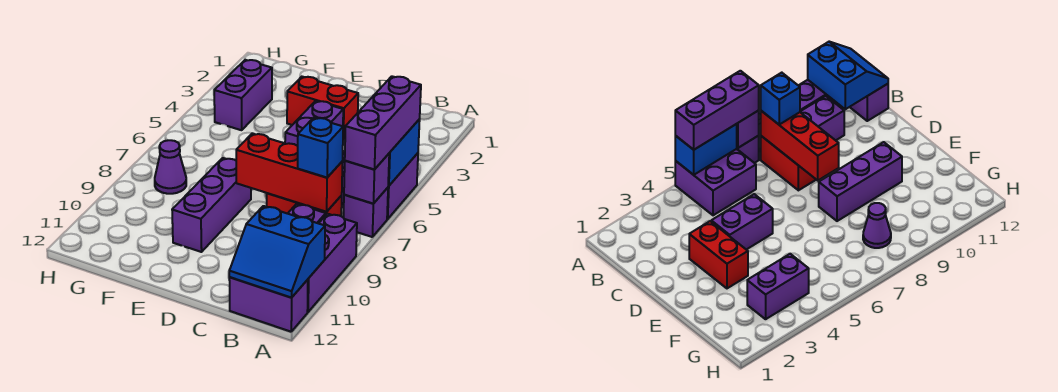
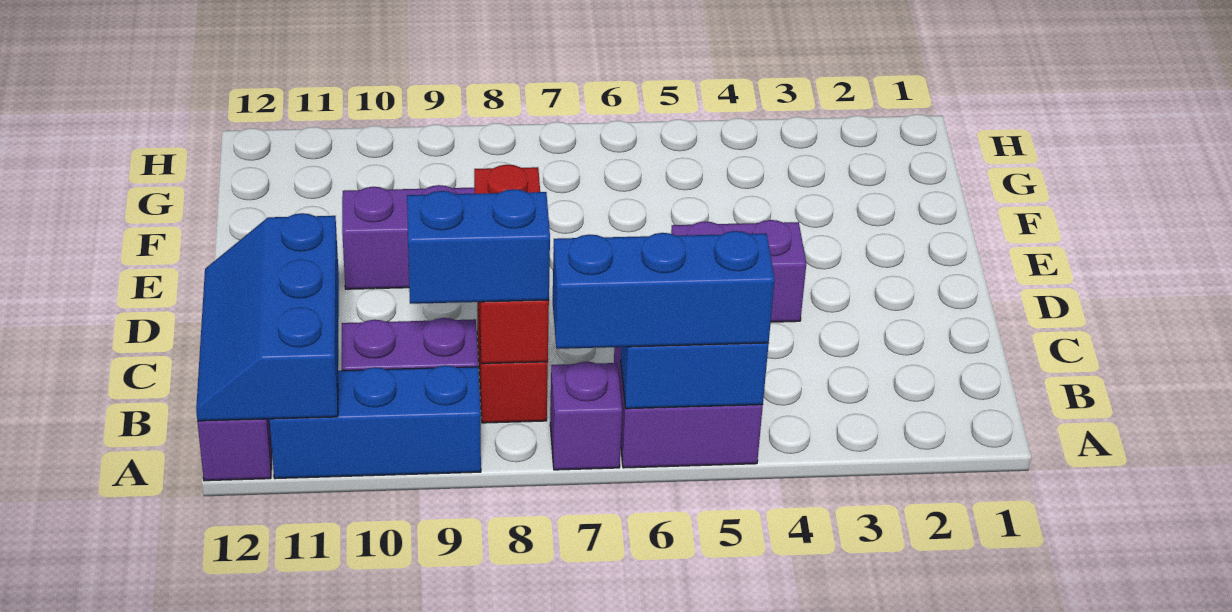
purple 1x3 brick [345,76,421,170] -> blue 1x3 brick [553,231,775,349]
purple 1x1 brick [344,154,389,204] -> none
purple 1x3 brick [307,214,357,312] -> blue 1x3 brick [270,365,481,479]
blue 2x2 slope [229,206,325,298] -> blue 2x3 slope [196,213,339,421]
blue 1x1 brick [298,118,343,177] -> blue 1x2 brick [407,189,550,304]
red 1x2 brick [287,77,358,140] -> none
purple 1x2 brick [214,60,272,130] -> none
purple 1x1 cone [155,140,186,194] -> none

